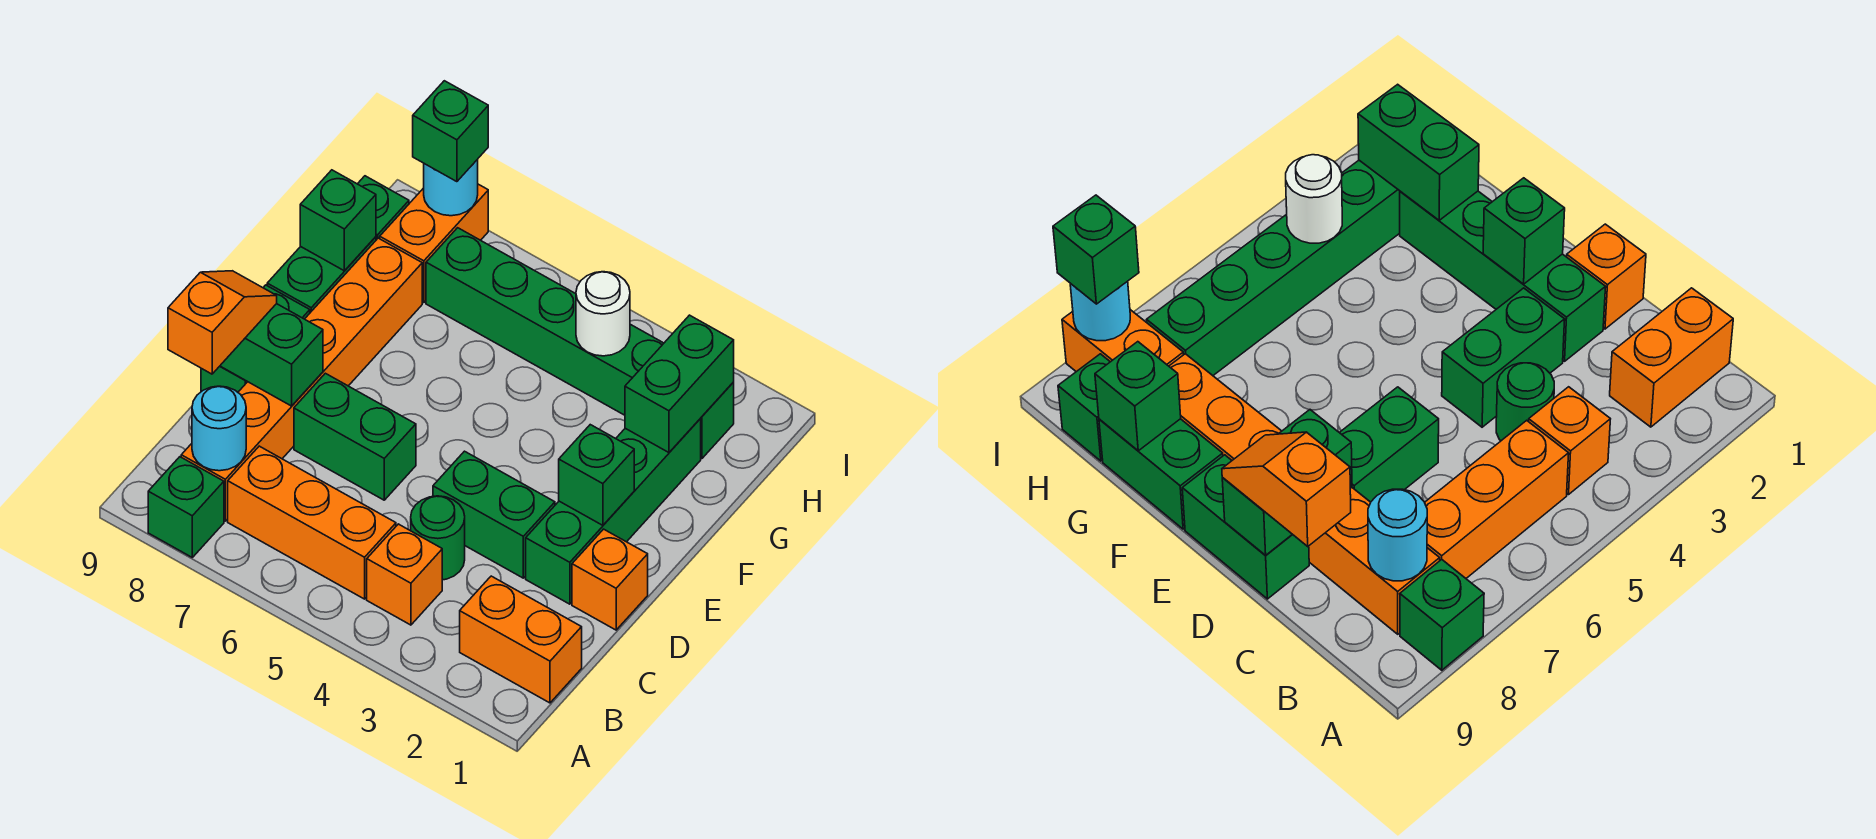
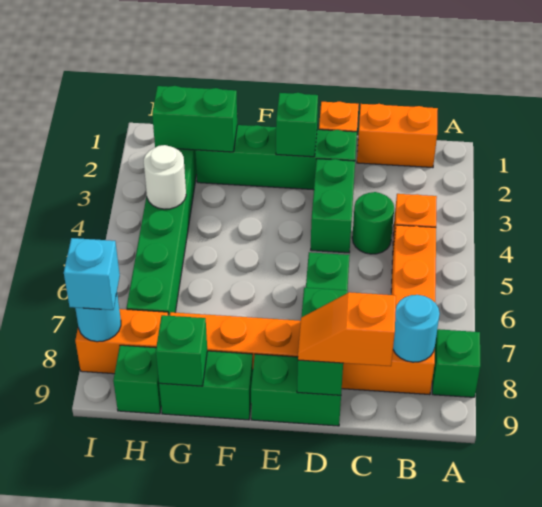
orange 1x2 brick [460,576,582,703] -> orange 1x2 brick turned to [357,104,438,168]
green 1x1 brick [413,81,488,182] -> cyan 1x1 brick [64,238,120,310]

